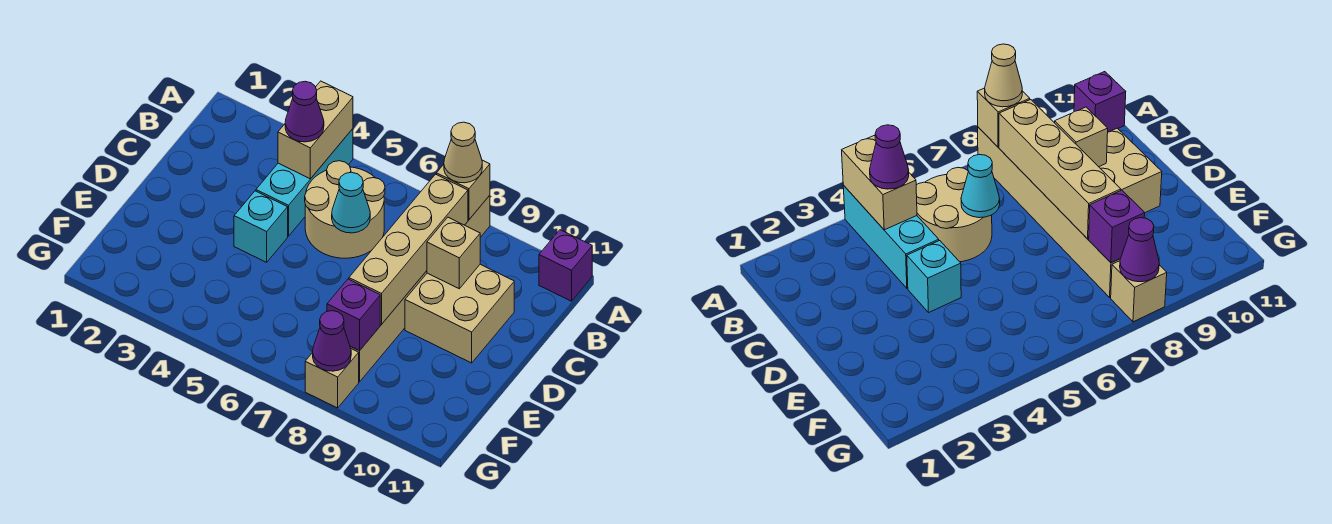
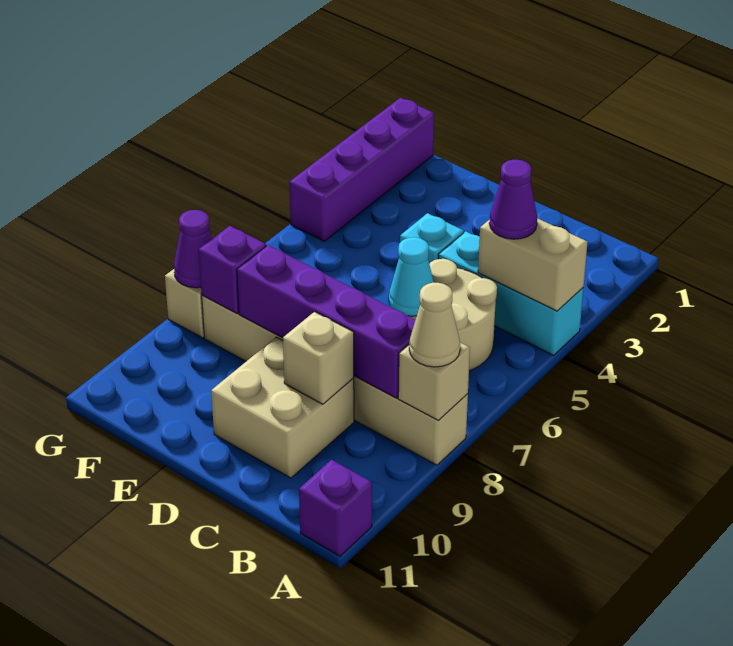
tan 1x4 brick [349,174,468,325] -> purple 1x4 brick [237,245,415,398]
none -> purple 1x4 brick [289,98,434,241]

